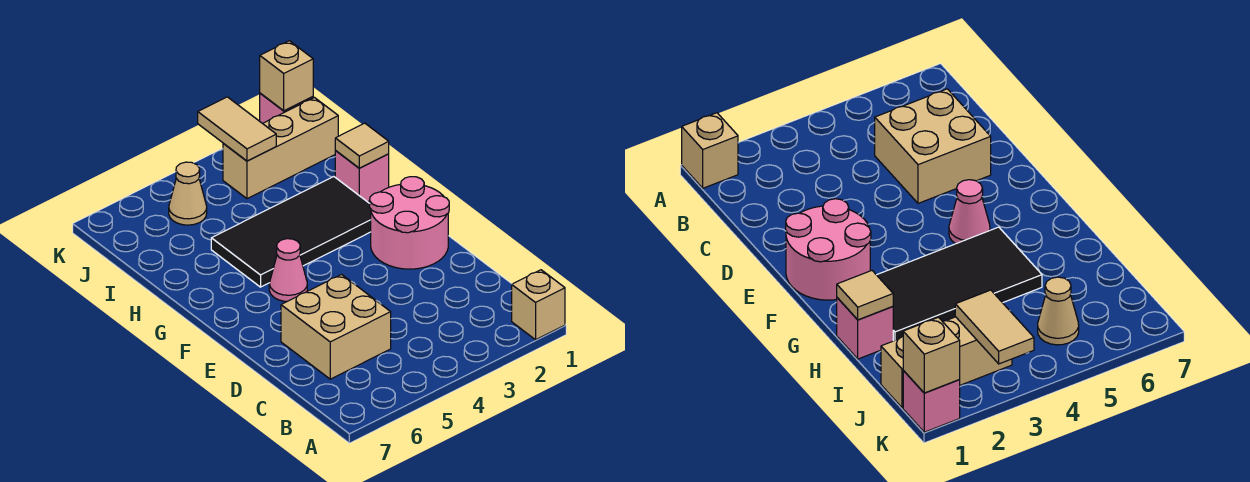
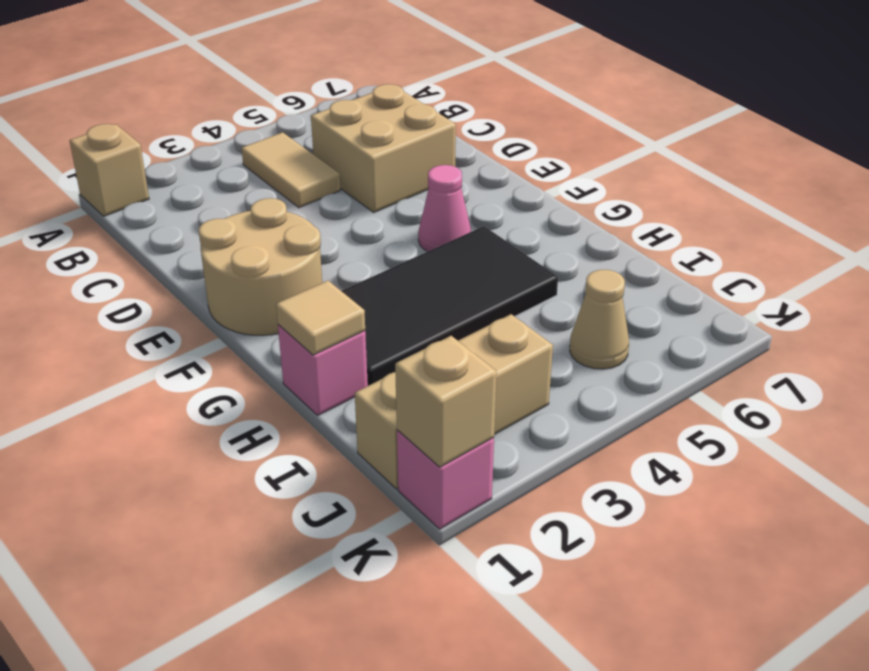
pink 2x2 round brick [370,177,449,269] -> tan 2x2 round brick [199,198,322,336]
tan 1x2 tile [198,97,276,161] -> tan 1x2 tile moved to [242,132,340,208]

